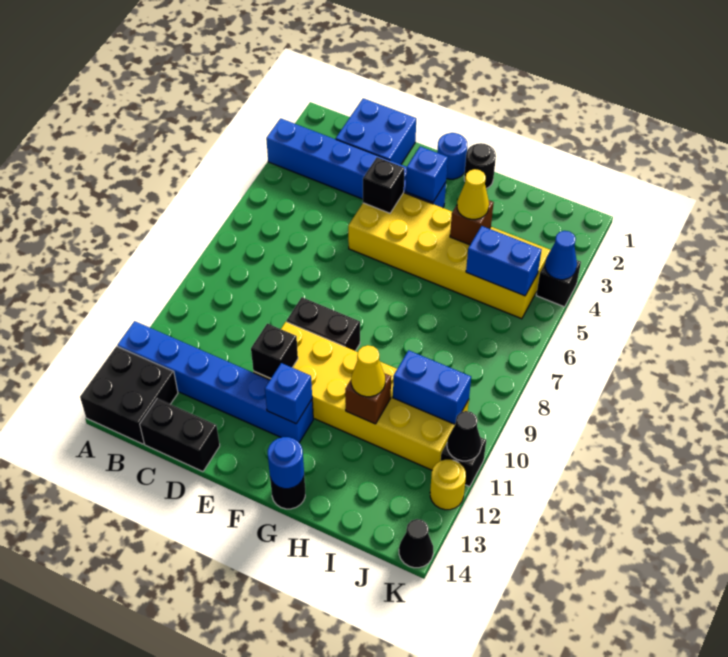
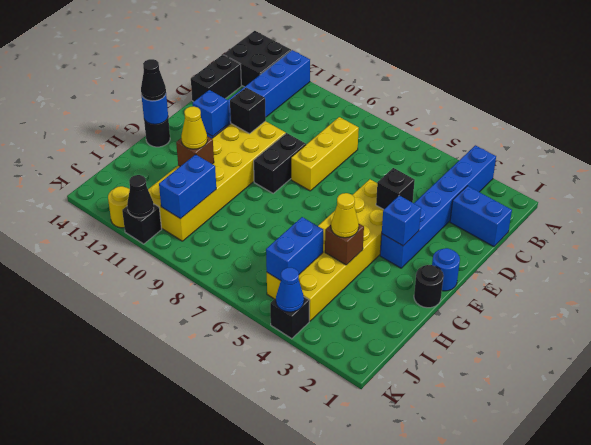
blue 2x2 brick [336,98,416,164] -> blue 1x2 brick [450,186,512,247]
none -> yellow 1x3 brick [291,117,359,191]
black 1x1 cone [399,519,433,568] -> black 1x1 cone moved to [141,59,166,101]

